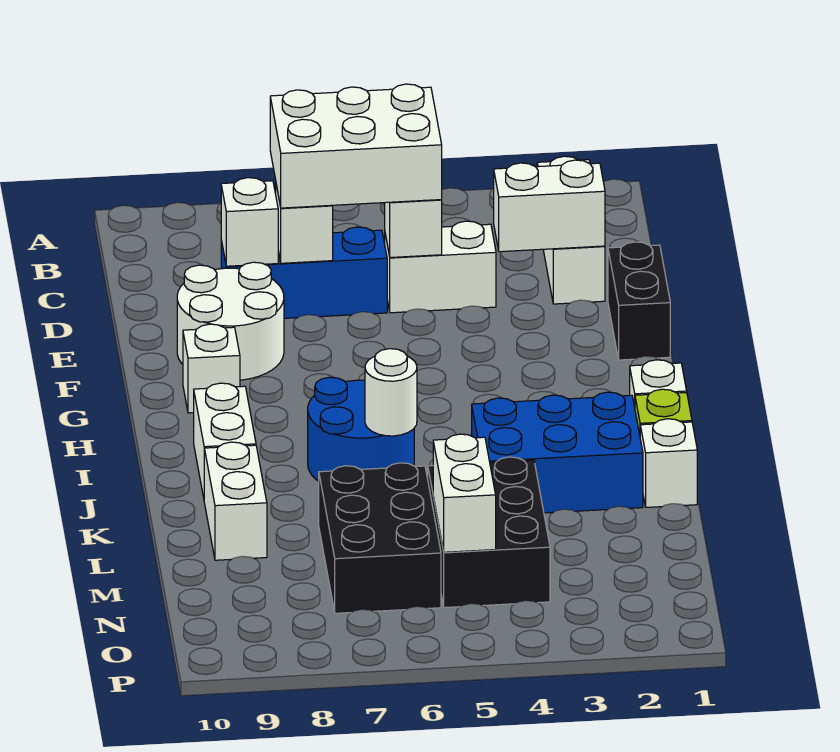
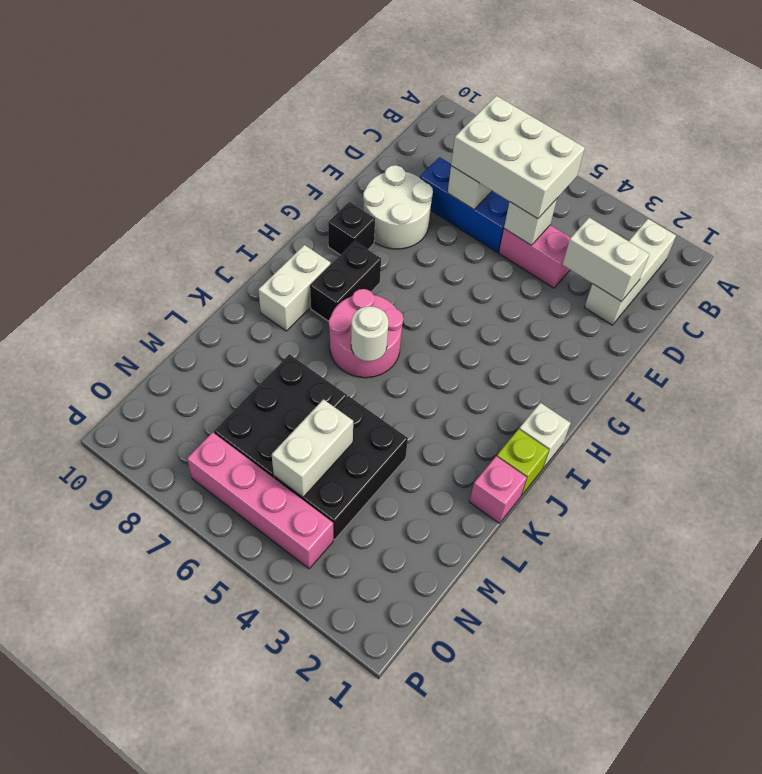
white 1x2 brick [385,221,496,313] -> pink 1x2 brick [499,225,571,288]
white 1x1 brick [221,178,278,266] -> none
black 1x2 brick [608,242,670,360] -> black 1x2 brick moved to [310,241,381,321]
white 1x1 brick [183,324,240,413] -> black 1x1 brick [328,202,375,255]
blue 2x2 round brick [308,377,414,481] -> pink 2x2 round brick [329,289,403,378]
blue 2x3 brick [472,392,643,513] -> none
white 1x1 brick [640,419,697,507] -> pink 1x1 brick [470,456,527,523]
white 1x2 brick [204,442,267,560] -> none
none -> pink 1x4 brick [187,432,333,569]

